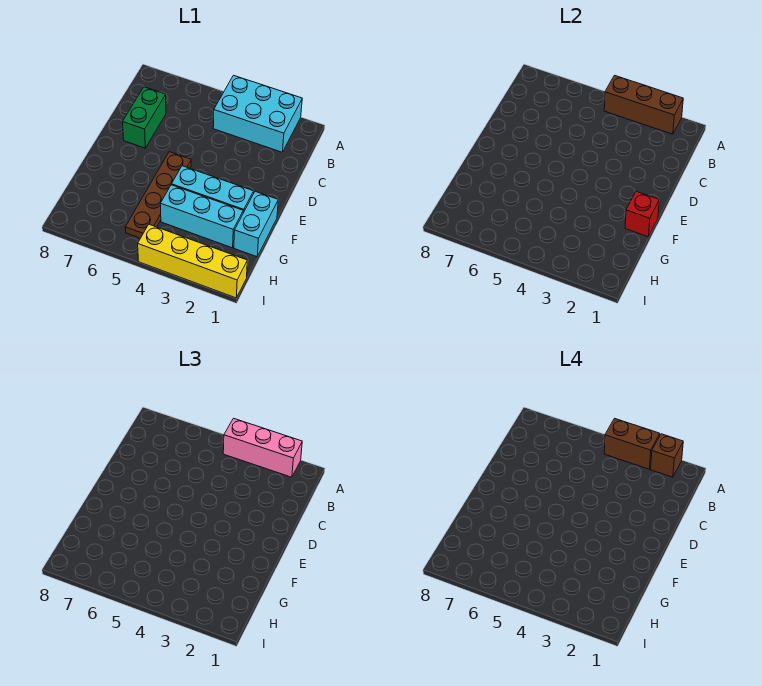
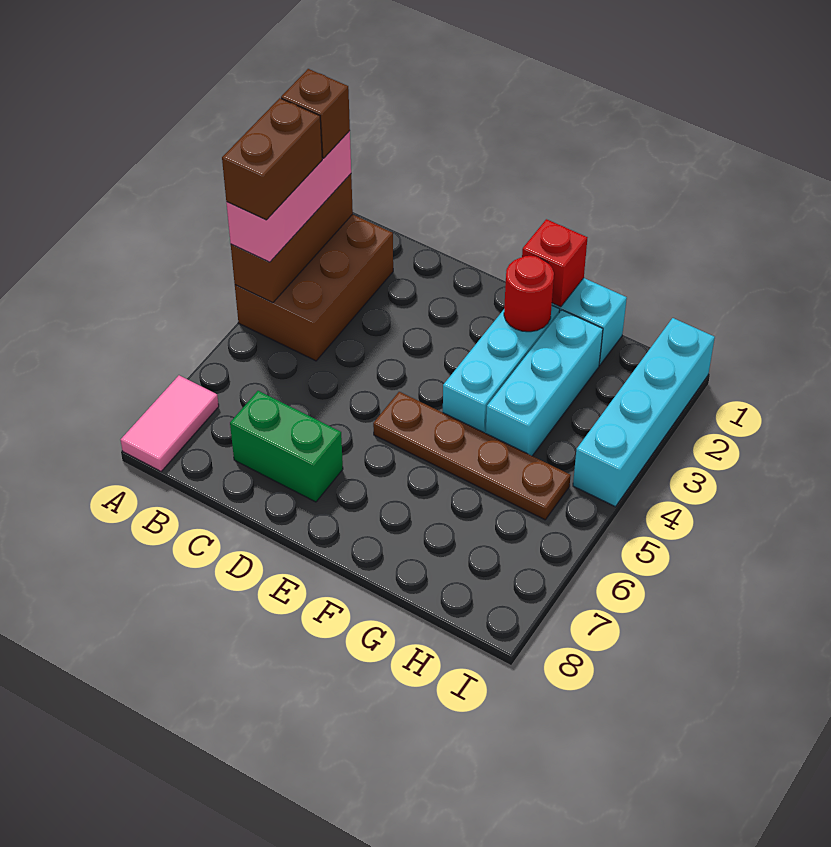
cyan 2x3 brick [213,75,302,152] -> brown 2x3 brick [235,214,393,361]
none -> pink 1x2 tile [121,375,219,471]
none -> red 1x1 round brick [504,256,554,332]
yellow 1x4 brick [138,224,247,298] -> cyan 1x4 brick [573,318,715,507]

